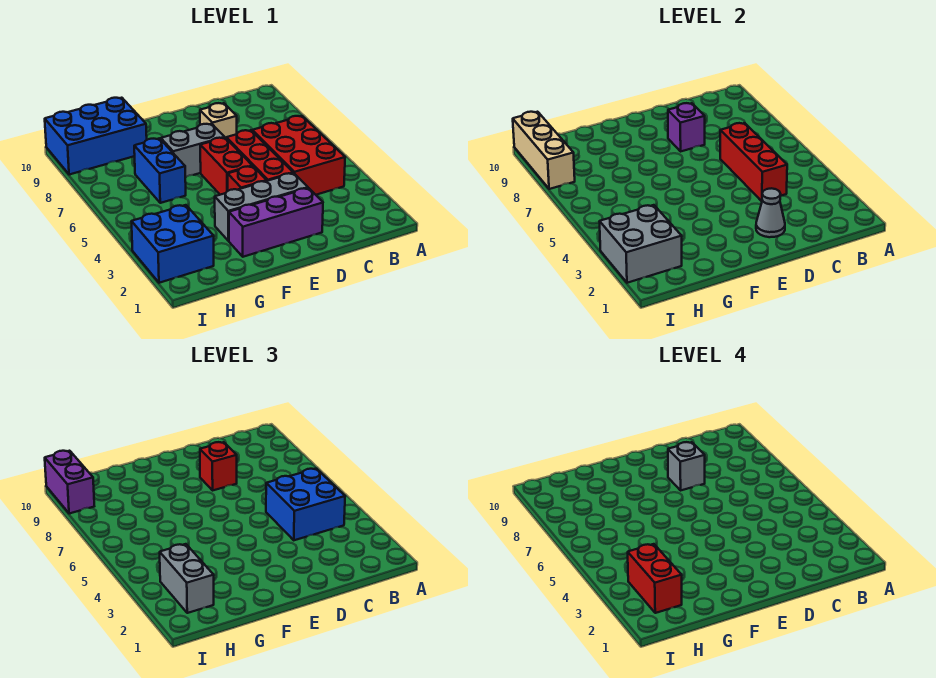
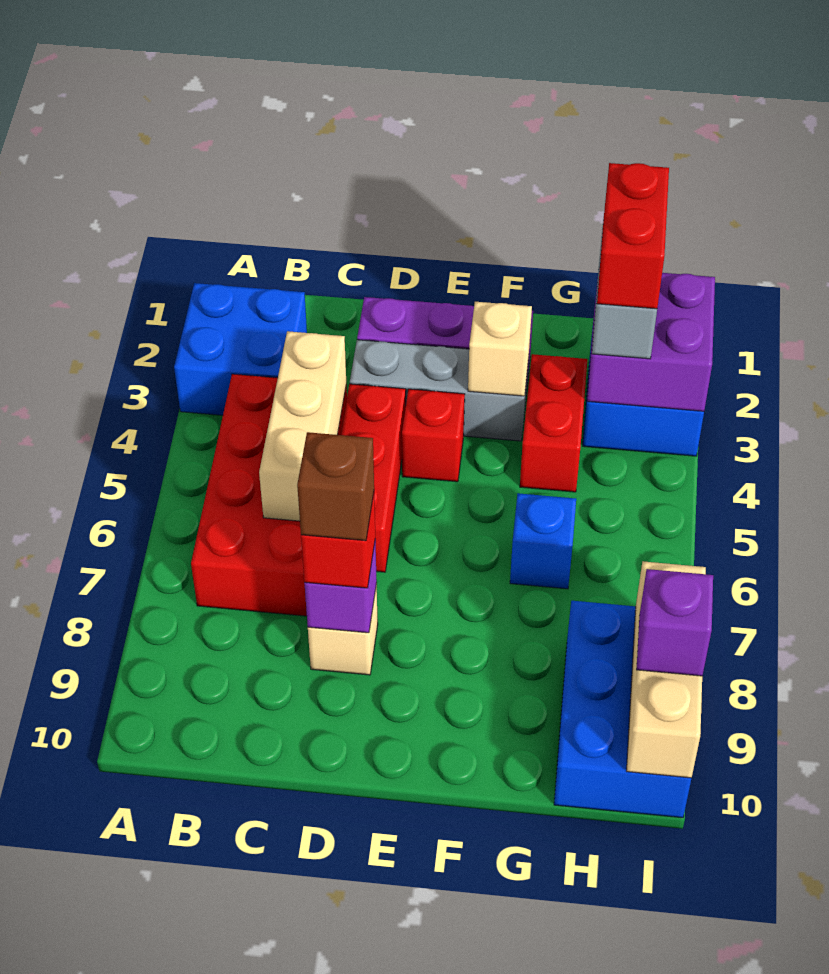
red 2x3 brick [252,116,345,195] -> red 2x4 brick [191,374,347,616]
blue 2x2 brick [266,469,345,540] -> blue 2x2 brick moved to [174,283,307,415]
red 1x3 brick [720,123,787,201] -> tan 1x3 brick [259,331,346,521]
grey 1x1 cone [756,188,785,237] -> none
grey 1x1 brick [668,442,705,490] -> brown 1x1 brick [297,432,374,541]
red 1x2 brick [200,138,252,195] -> red 1x2 brick moved to [520,354,588,492]
grey 1x2 brick [161,124,225,177] -> none
none -> tan 1x1 brick [468,302,532,396]
blue 1x2 brick [134,138,186,203] -> blue 1x1 brick [510,493,576,589]
blue 2x3 brick [45,98,147,175] -> blue 2x3 brick turned to [554,601,691,818]
grey 2x2 brick [600,205,682,283] -> purple 2x2 brick [587,273,715,411]
purple 1x2 brick [45,451,94,514] -> purple 1x1 brick [636,569,713,676]

